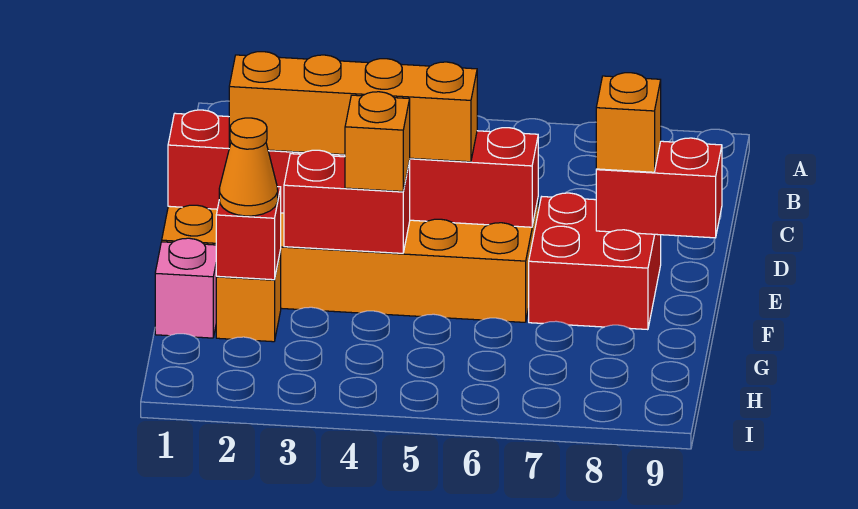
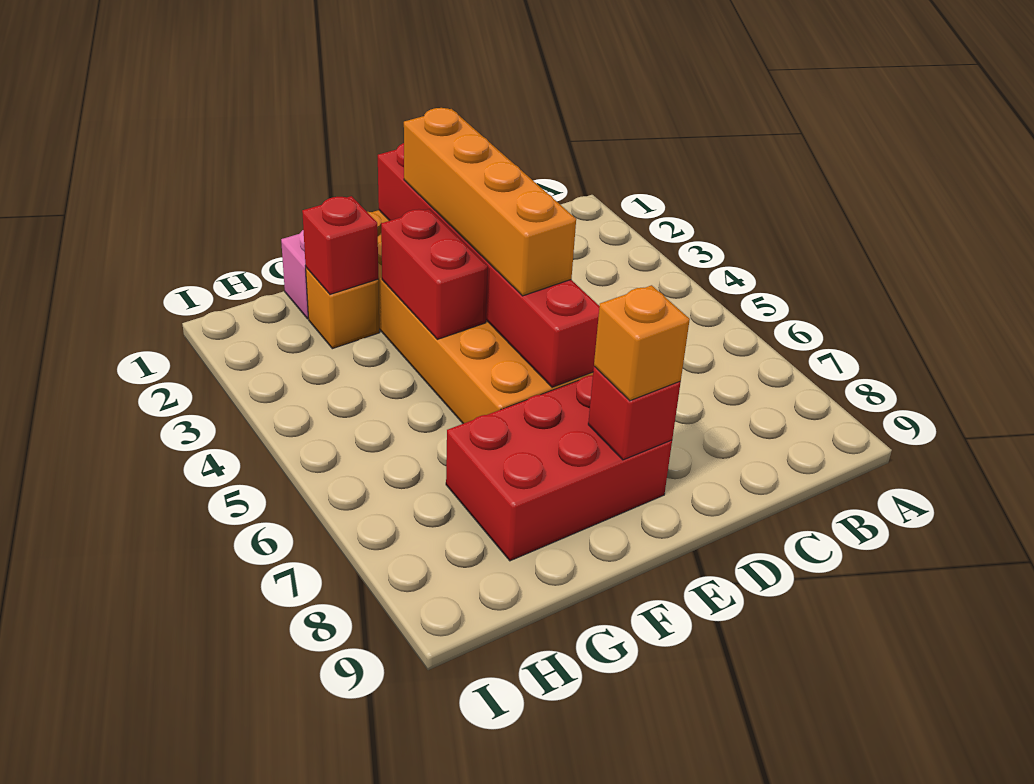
red 2x2 brick [529,193,661,330] -> red 2x3 brick [446,375,672,561]
red 1x2 brick [596,138,722,238] -> red 1x1 brick [588,366,681,460]
orange 1x1 brick [345,92,410,191] -> none
orange 1x1 cone [219,118,278,216] -> none

